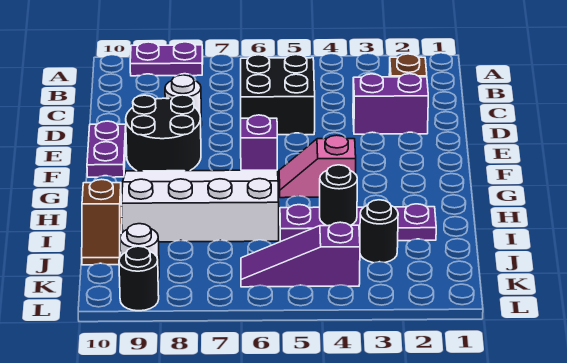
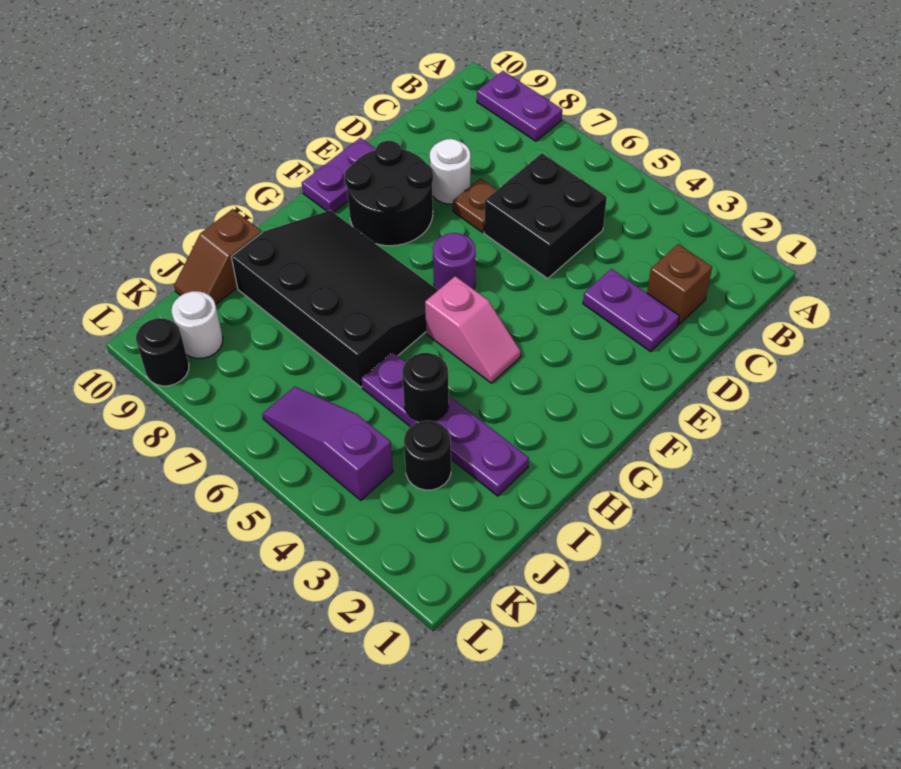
purple 1x2 brick [353,74,428,134] -> purple 1x2 plate [583,269,679,351]
none -> brown 1x1 plate [453,178,497,233]
purple 1x1 brick [241,115,277,170] -> purple 1x1 round brick [433,233,476,290]
pink 1x2 slope [279,135,356,198] -> pink 1x2 slope turned to [425,276,521,383]
white 3x4 slope [122,170,279,242] -> black 3x4 slope [231,210,438,387]

